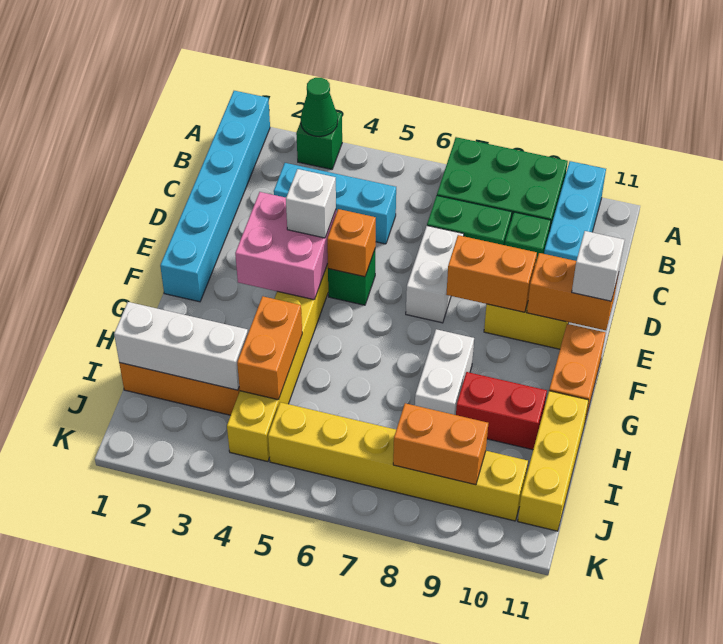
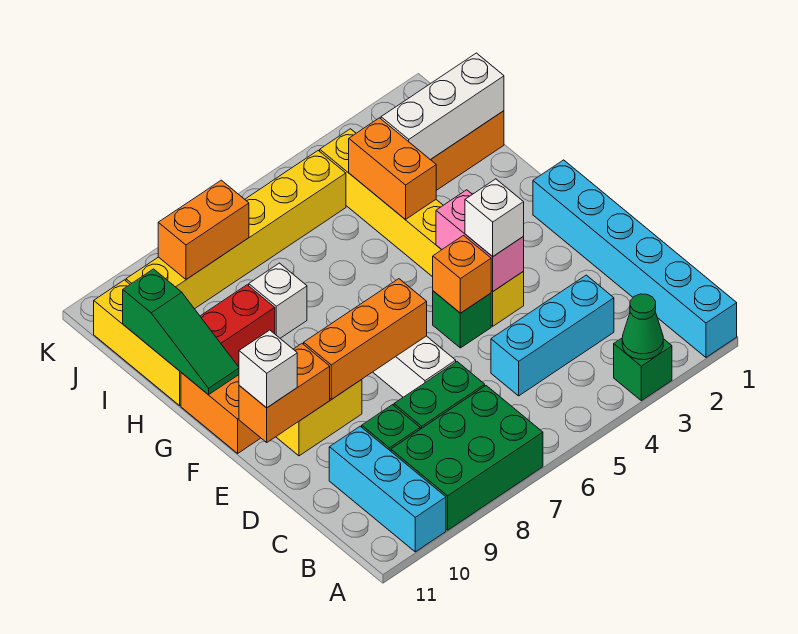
pink 2x2 brick [235,192,336,300] -> pink 1x2 brick [436,190,524,291]
orange 1x2 brick [446,235,537,312] -> orange 1x3 brick [304,279,427,400]
white 1x2 brick [415,329,474,415] -> white 1x1 brick [249,263,307,338]
none -> green 1x3 slope [123,269,239,395]

